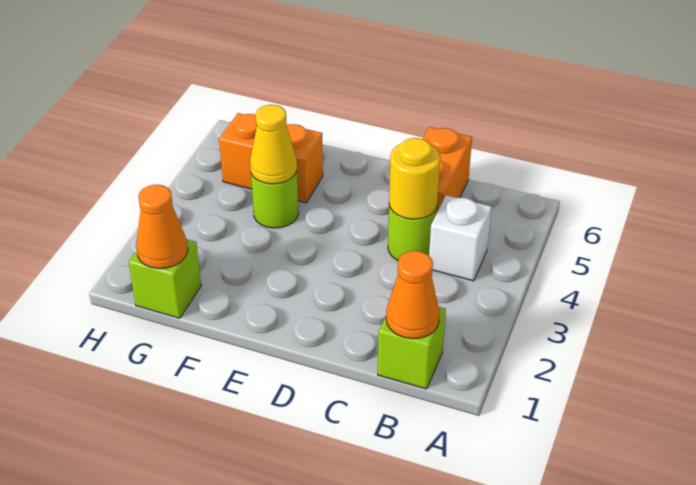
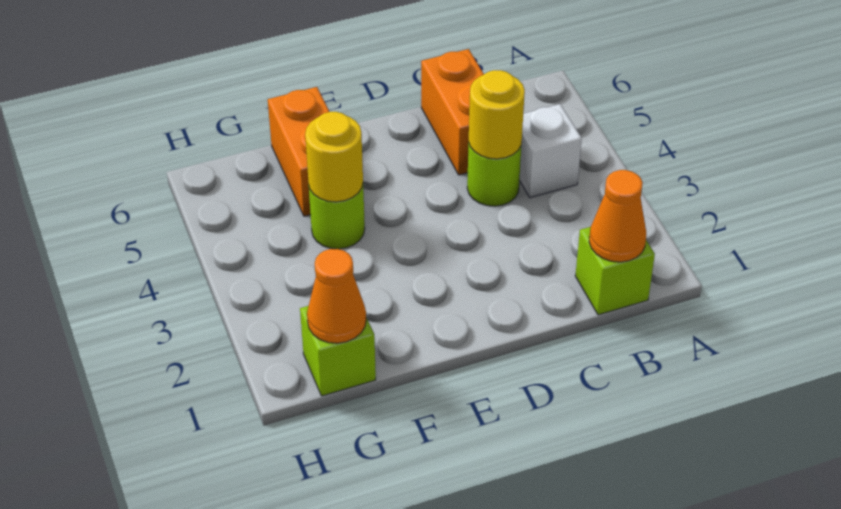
yellow 1x1 cone [250,105,297,184] -> yellow 1x1 round brick [305,112,363,202]
orange 1x2 brick [219,113,323,203] -> orange 1x2 brick turned to [268,87,329,216]

